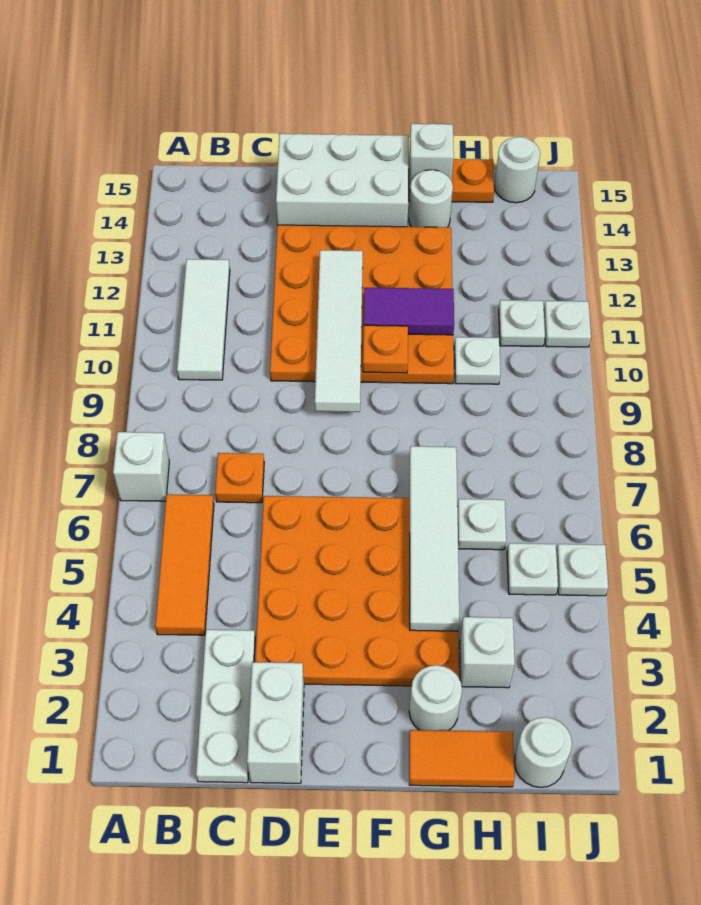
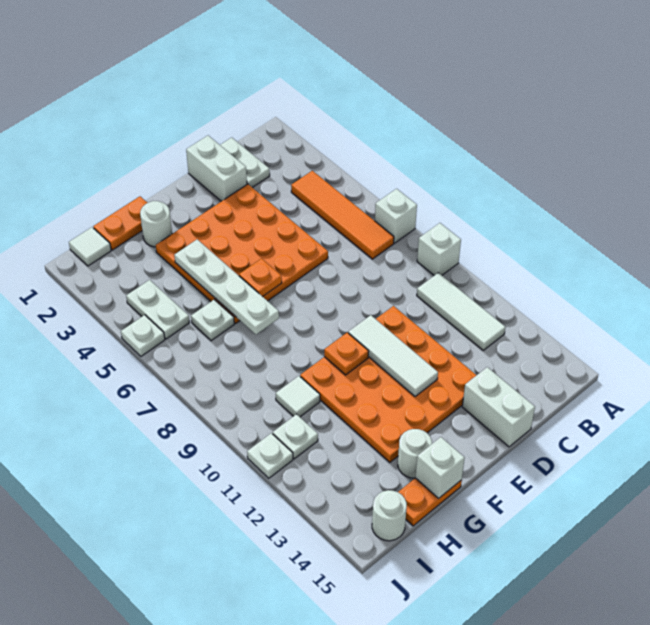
orange 1x3 tile [155,494,214,635] -> orange 1x4 tile [291,171,394,259]
white 1x3 plate [196,630,255,783] -> white 1x2 plate [220,138,270,188]
orange 1x1 plate [215,453,264,503] -> orange 1x1 plate moved to [239,259,282,297]
white 2x3 brick [276,134,408,227] -> white 1x2 brick [462,367,535,447]
white 1x4 tile [315,250,363,412] -> white 1x3 tile [348,315,438,397]
purple 1x2 tile [364,288,454,335] -> none
orange 1x2 tile [409,730,515,787] -> orange 1x2 plate [93,197,147,250]
white 1x4 tile [410,446,460,631] -> white 1x4 plate [174,239,279,334]
white 1x1 brick [460,617,515,688] -> white 1x1 brick moved to [417,223,461,276]
white 1x1 plate [454,337,500,384] -> white 1x1 tile [276,376,320,417]
white 1x1 round brick [514,717,572,787] -> white 1x1 tile [69,227,111,266]
white 1x1 plate [507,543,558,595] -> white 1x2 plate [126,280,190,339]

